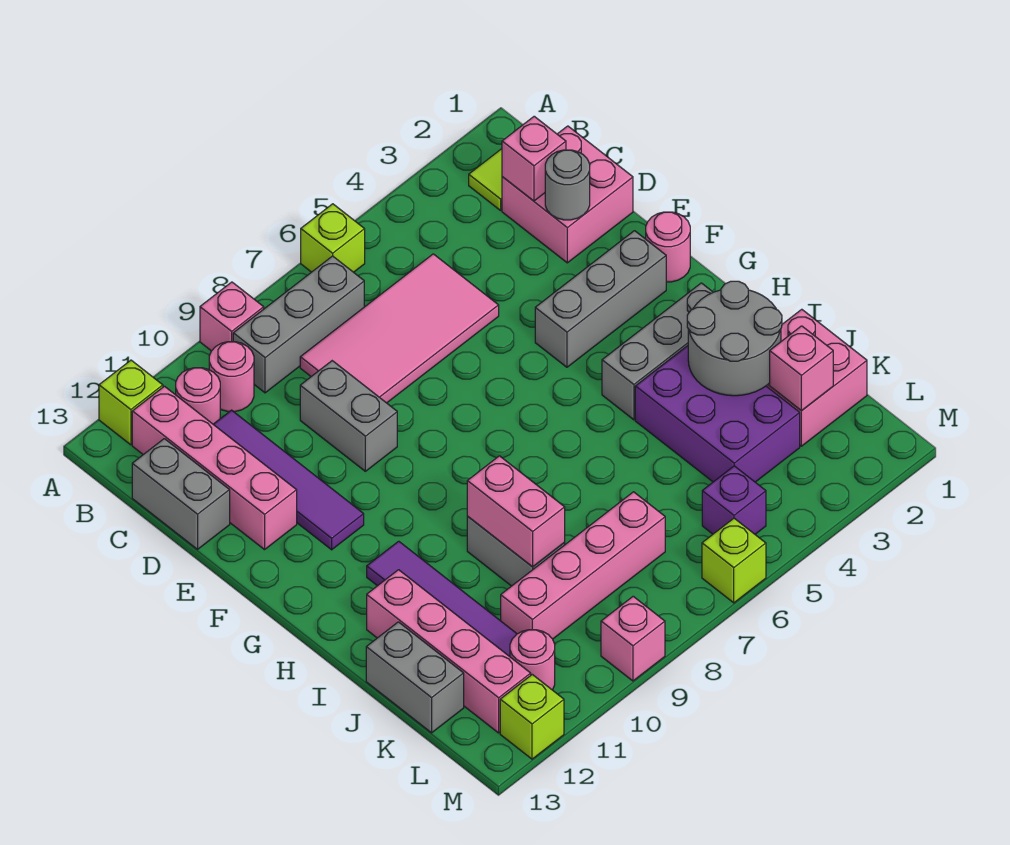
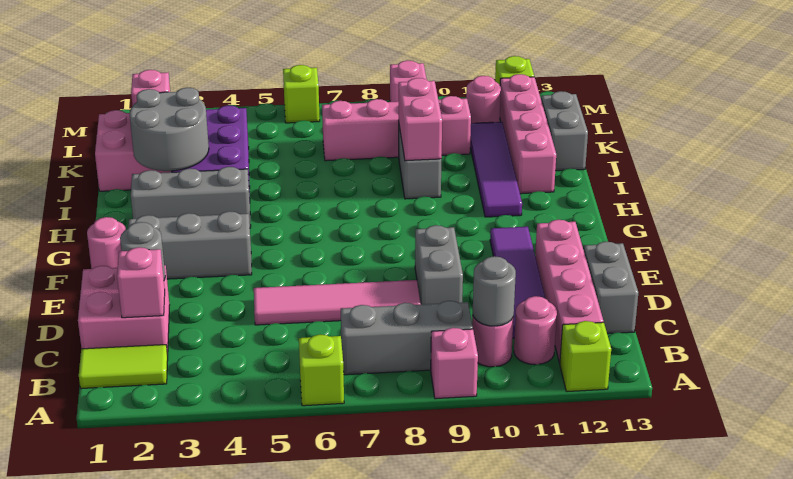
none -> grey 1x1 round brick [473,256,516,326]
pink 2x4 tile [300,254,499,403] -> pink 1x4 tile [254,280,421,325]
purple 1x1 brick [702,466,766,534] -> none

